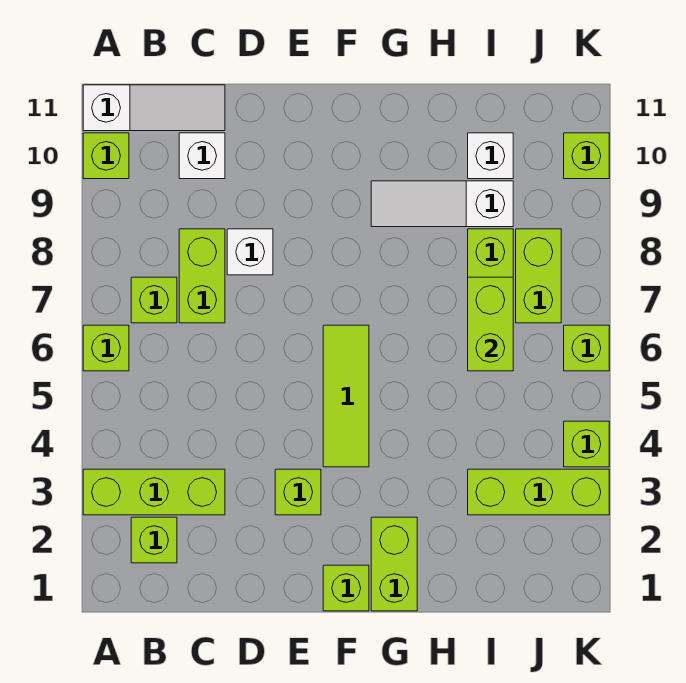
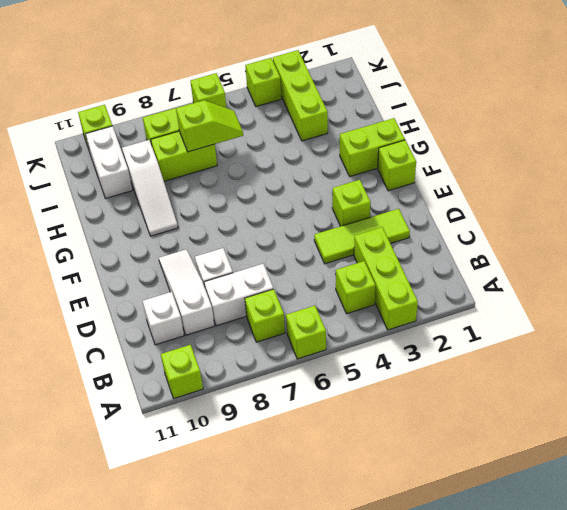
white 1x3 slope [83,85,225,131] -> white 1x3 slope moved to [159,249,214,335]
lime 1x1 brick [131,517,177,563] -> lime 1x1 brick moved to [336,261,376,314]
lime 1x2 brick [179,229,225,323] -> white 1x2 brick [204,264,273,326]
lime 1x3 tile [323,325,369,467] -> lime 1x3 tile moved to [314,209,410,264]
lime 1x2 brick [468,277,513,371] -> lime 1x2 slope [176,100,243,152]
white 1x1 brick [468,133,513,179] -> white 1x2 brick [86,126,132,198]

